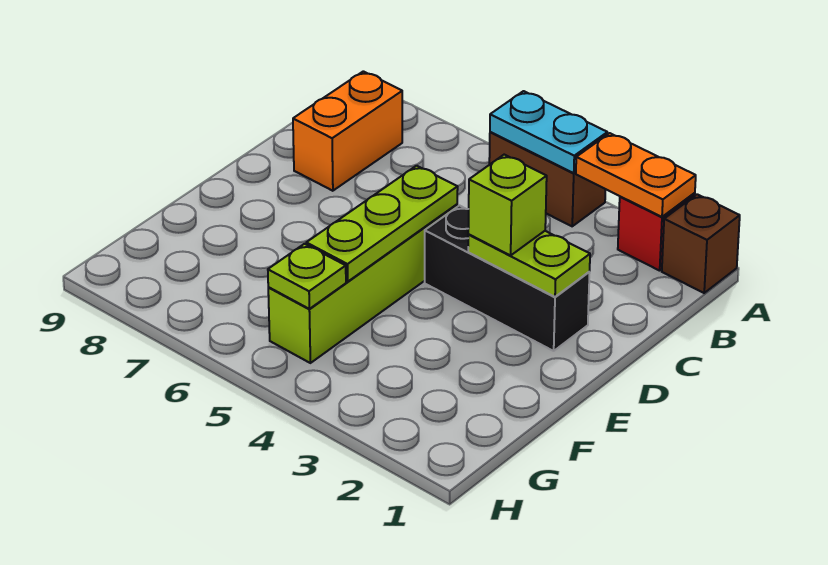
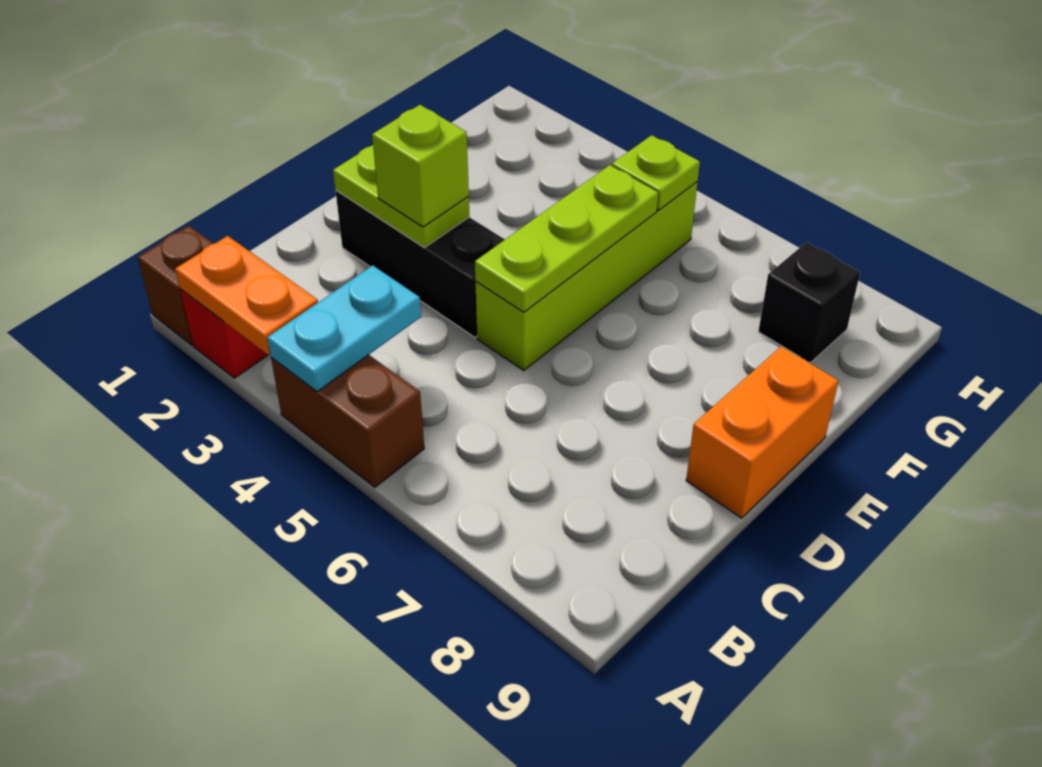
cyan 1x2 plate [490,91,607,173] -> cyan 1x2 plate turned to [267,265,421,392]
orange 1x2 brick [293,71,402,191] -> orange 1x2 brick moved to [686,346,839,518]
none -> black 1x1 brick [758,242,860,363]

